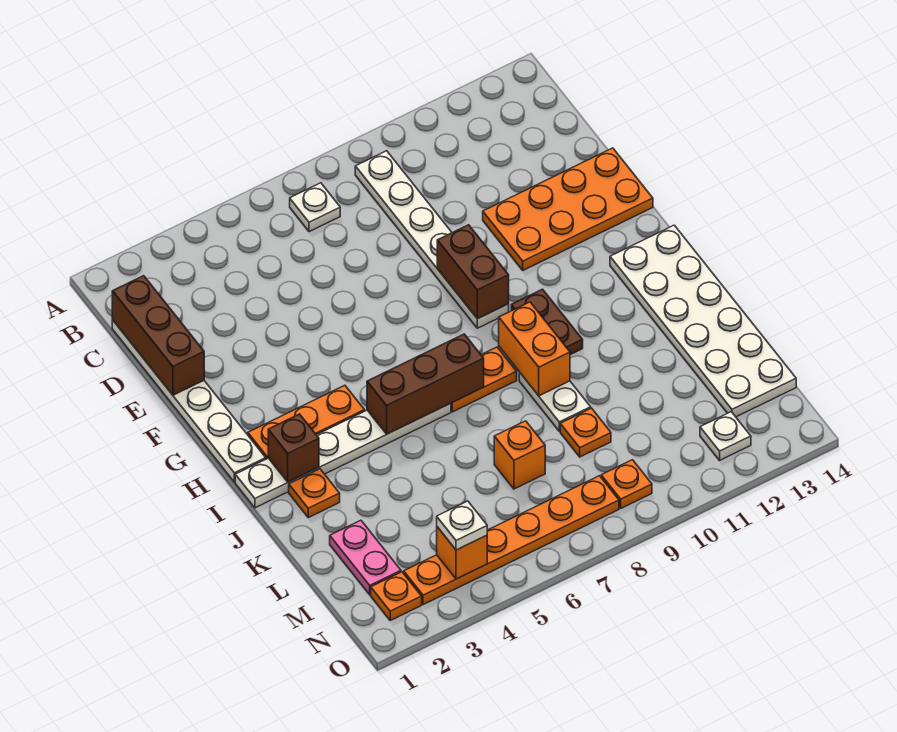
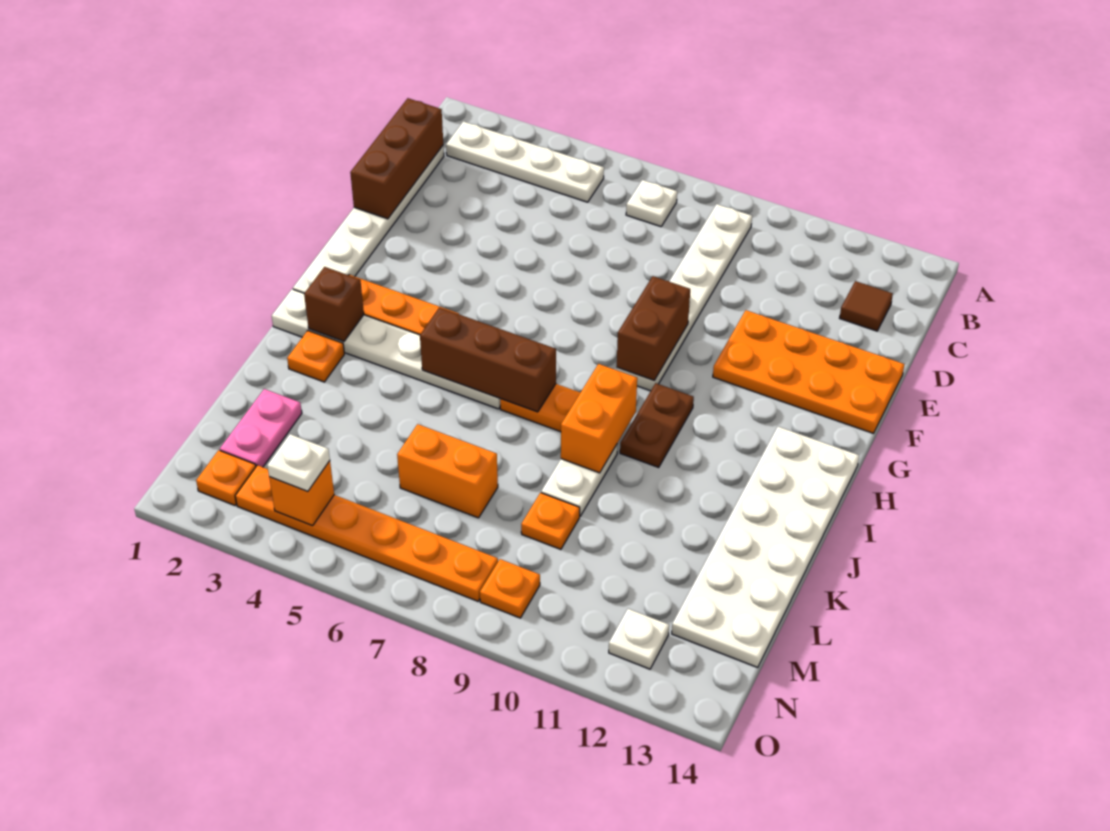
none -> white 1x4 plate [446,121,604,202]
none -> brown 1x1 tile [840,281,893,331]
orange 1x1 brick [494,421,545,489] -> orange 1x2 brick [397,424,498,518]

